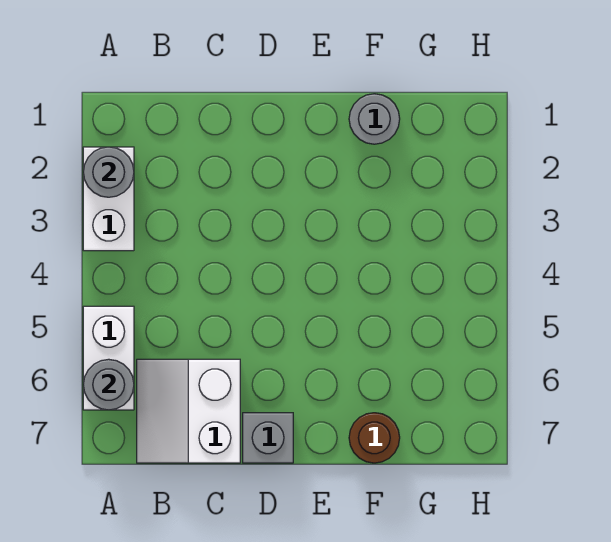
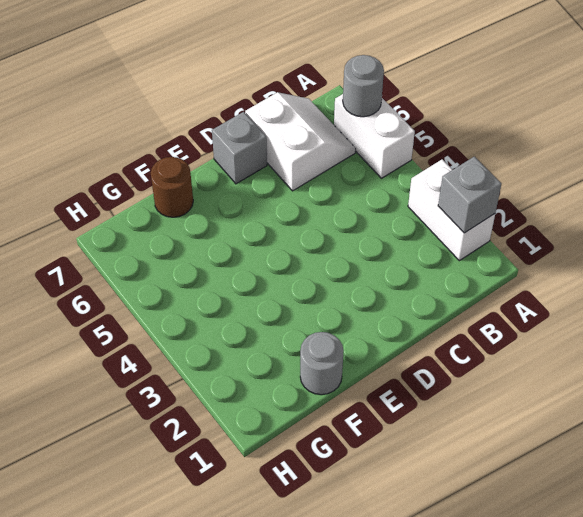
grey 1x1 round brick [83,147,134,197] -> grey 1x1 brick [438,157,501,233]

